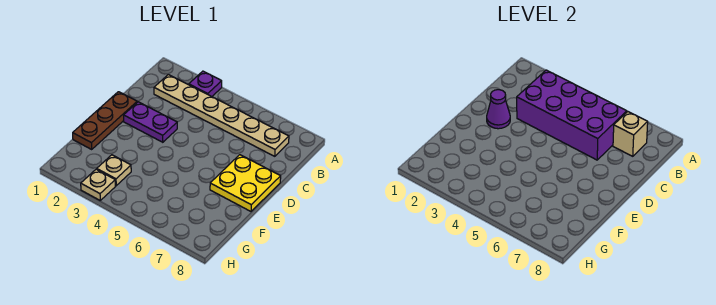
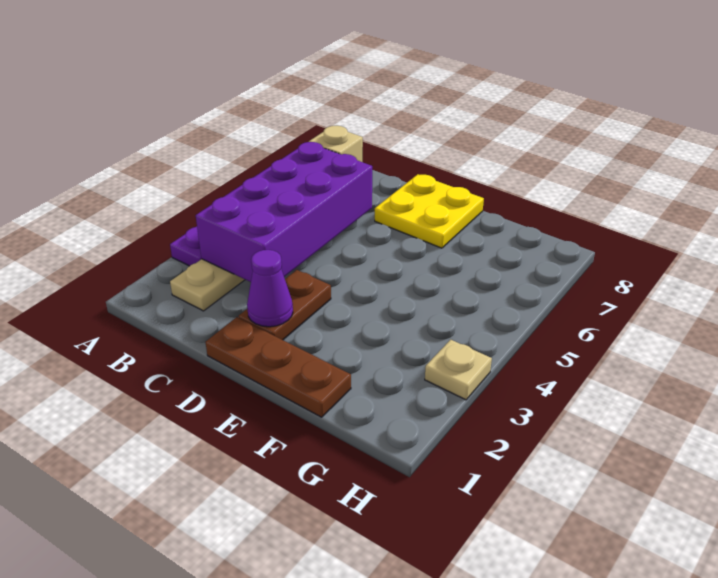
purple 1x2 plate [124,102,177,142] -> brown 1x2 plate [238,270,331,340]
tan 1x1 plate [97,155,131,186] -> none

